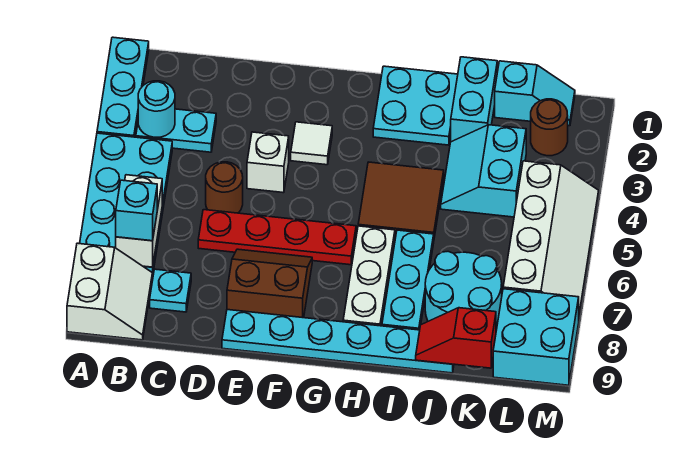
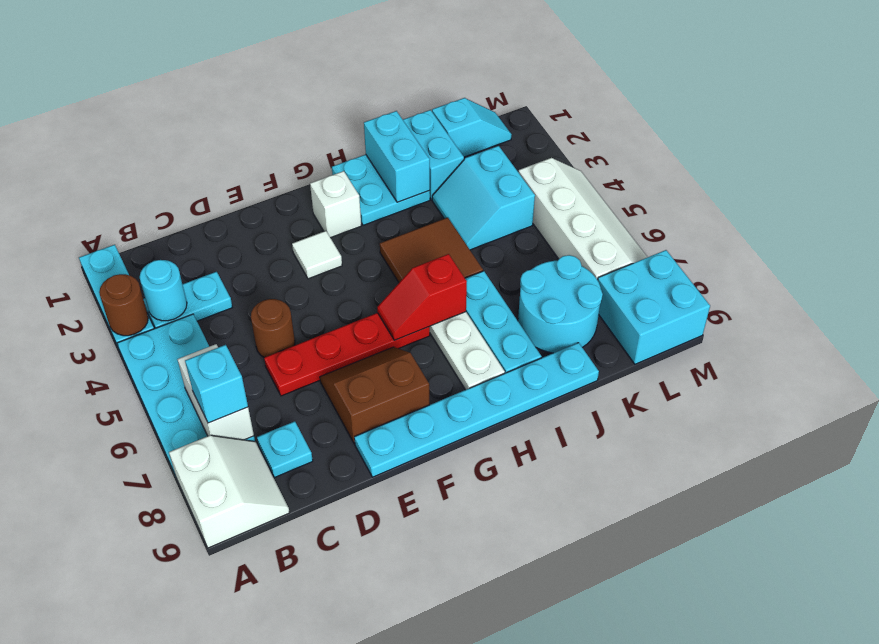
white 1x1 brick [247,132,289,193] -> white 1x1 brick moved to [310,171,361,238]
none -> cyan 1x2 brick [364,111,430,202]
red 1x2 slope [416,308,496,368] -> red 1x2 slope moved to [377,254,467,340]
brown 1x1 round brick [531,99,568,156] -> brown 1x1 round brick moved to [99,274,148,336]

